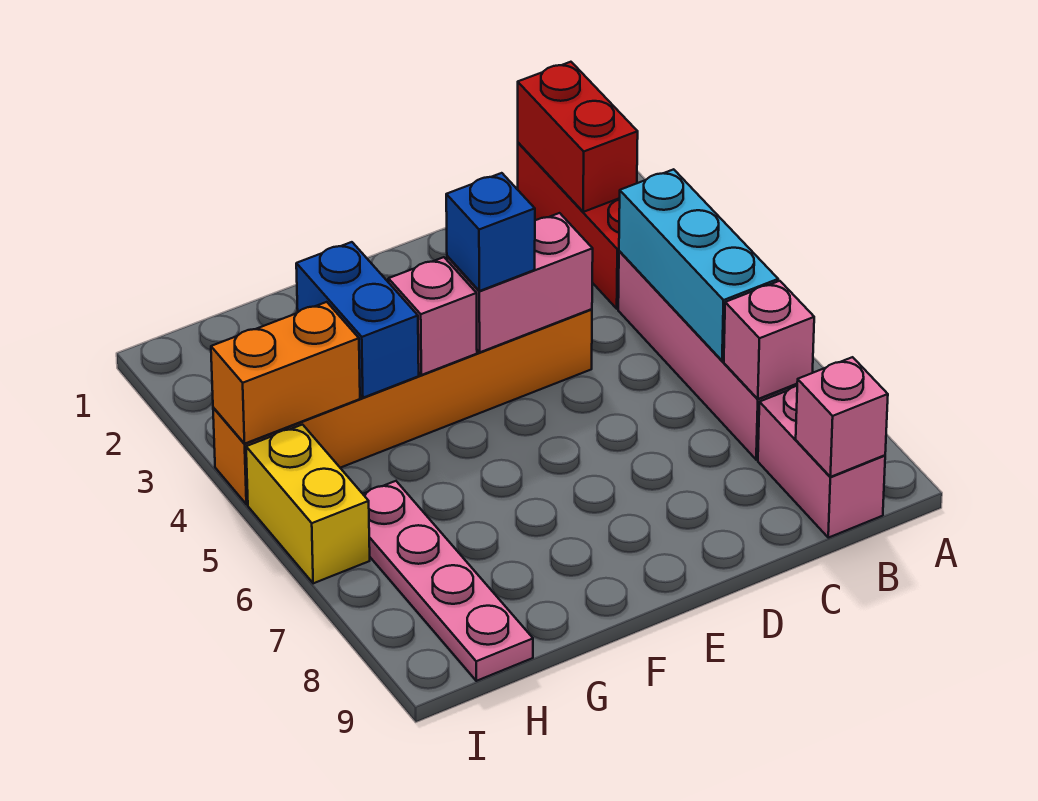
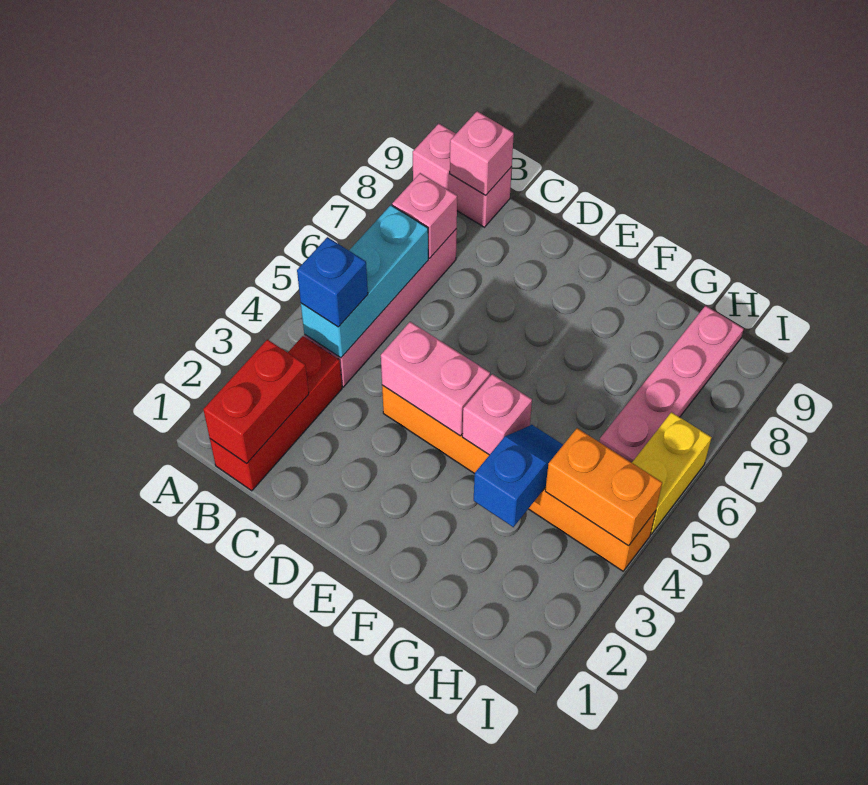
pink 1x2 brick [758,386,885,538] -> pink 1x2 brick turned to [413,124,512,227]
blue 1x1 brick [446,173,535,291] -> blue 1x1 brick moved to [297,237,368,327]
blue 1x2 brick [296,242,419,398] -> blue 1x2 slope [474,425,563,527]

